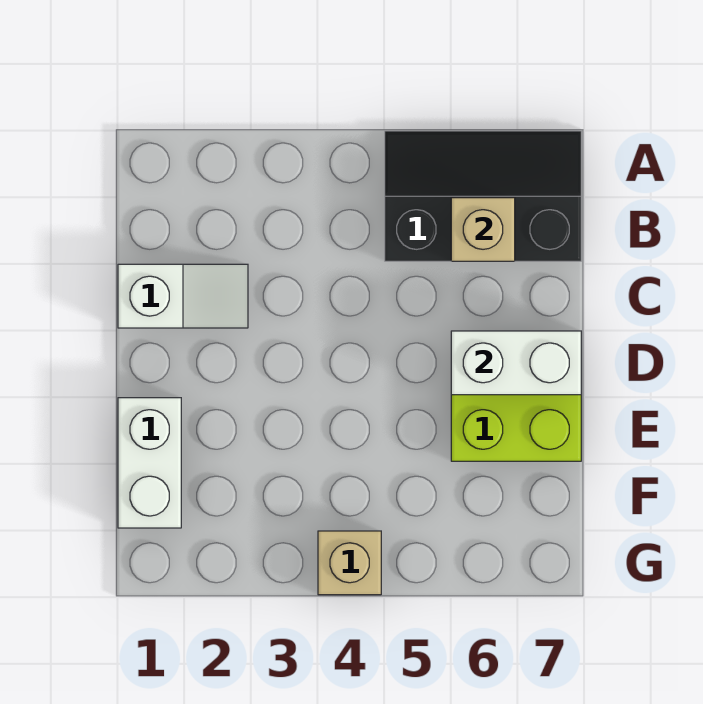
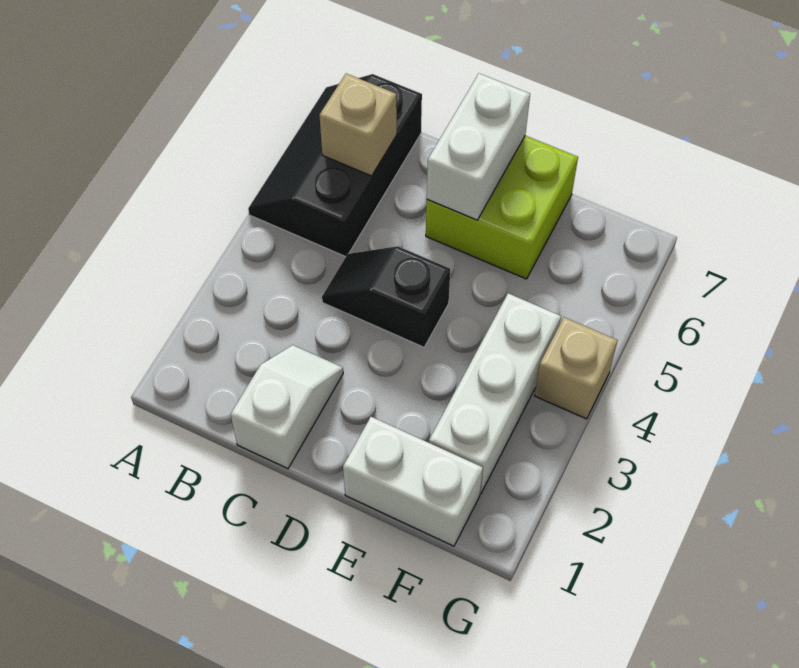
none -> black 1x2 slope [322,246,450,347]
none -> white 1x3 brick [429,293,561,494]

